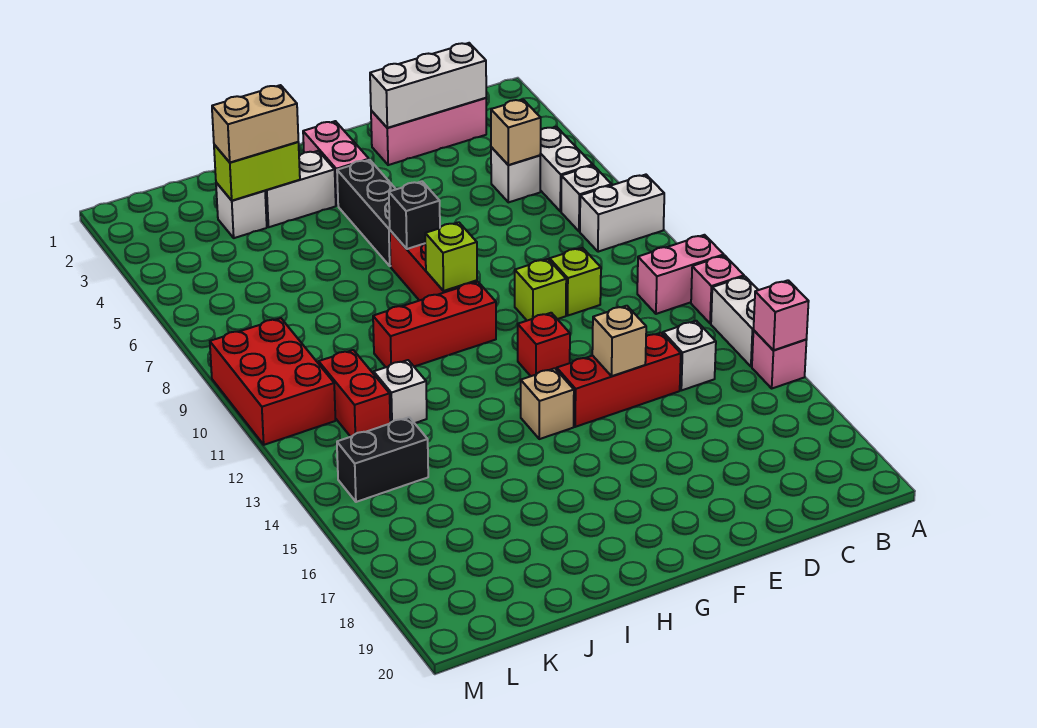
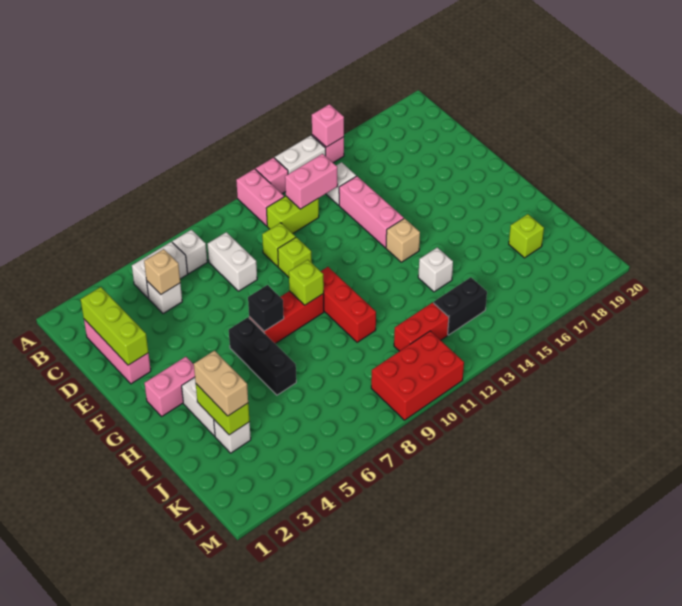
white 1x2 brick [580,175,664,252] -> white 1x2 brick moved to [207,232,257,291]
white 1x3 brick [370,43,486,128] -> lime 1x3 brick [81,287,148,365]
none -> lime 1x2 brick [266,196,319,233]
none -> pink 1x2 brick [285,154,338,209]
red 1x3 brick [557,333,681,427] -> pink 1x3 brick [339,176,404,248]
tan 1x1 brick [592,306,646,376] -> none
red 1x1 brick [518,313,570,376] -> none
black 1x3 brick [337,160,396,266] -> black 1x3 brick turned to [229,318,296,395]
white 1x1 brick [374,360,427,423] -> white 1x1 brick moved to [418,247,453,292]
none -> lime 1x1 brick [509,214,544,258]
black 1x2 brick [337,417,428,502] -> black 1x2 brick turned to [434,277,487,335]

